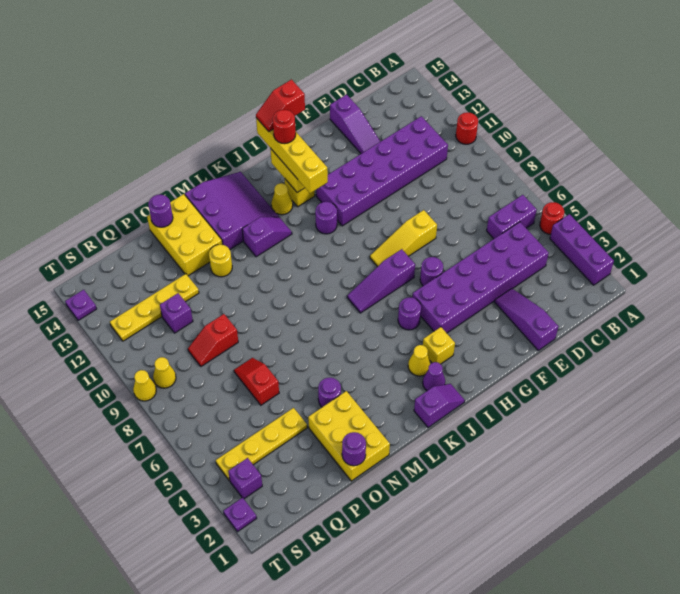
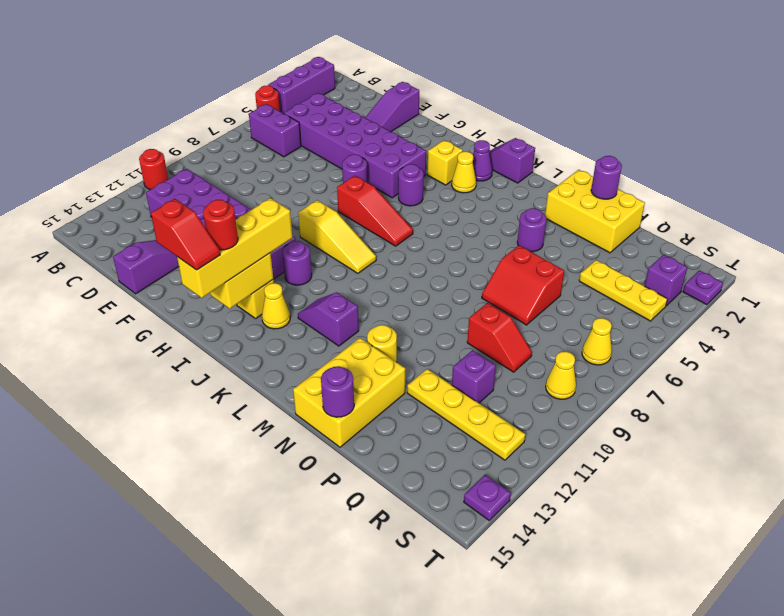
yellow 1x3 slope [370,210,437,267] -> yellow 1x3 slope moved to [298,200,376,273]
purple 1x3 slope [347,249,415,313] -> red 1x3 slope [337,176,413,246]
purple 3x3 slope [185,172,279,249] -> none
yellow 2x3 brick [308,391,390,481] -> yellow 2x3 brick turned to [545,170,645,253]
yellow 1x4 plate [216,408,307,481] -> yellow 1x3 plate [579,260,667,321]
red 1x2 slope [234,358,279,405] -> red 2x2 slope [482,246,564,325]
yellow 1x1 cone [133,370,156,401] -> yellow 1x1 cone moved to [582,318,612,365]

